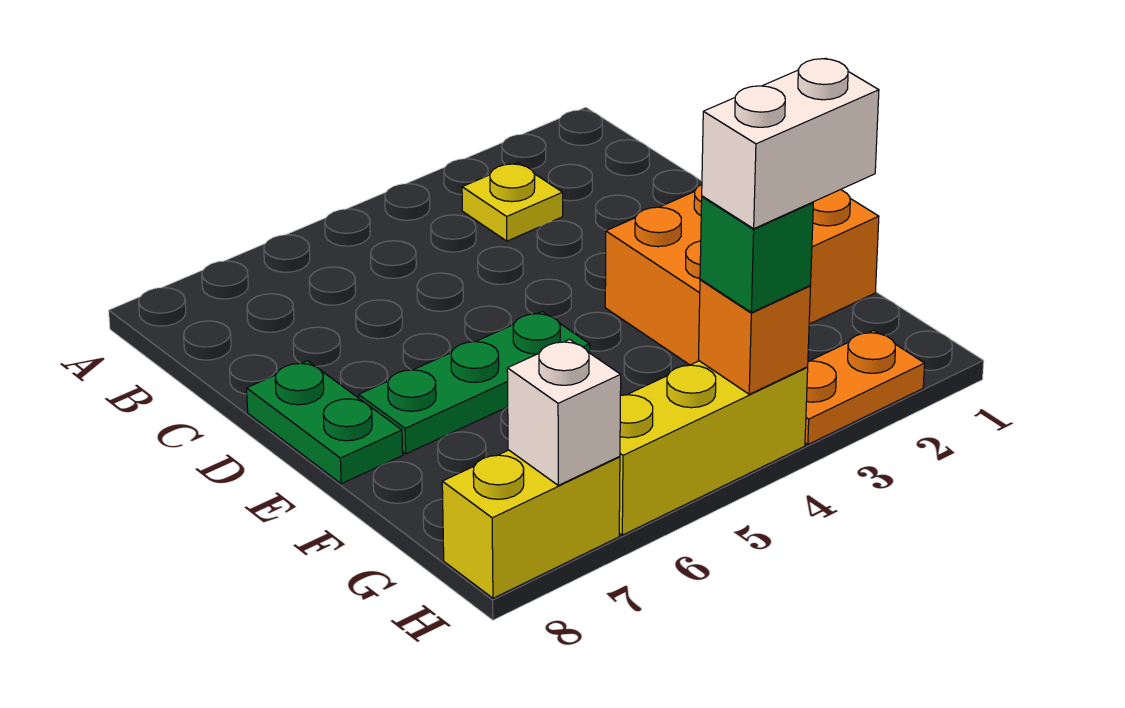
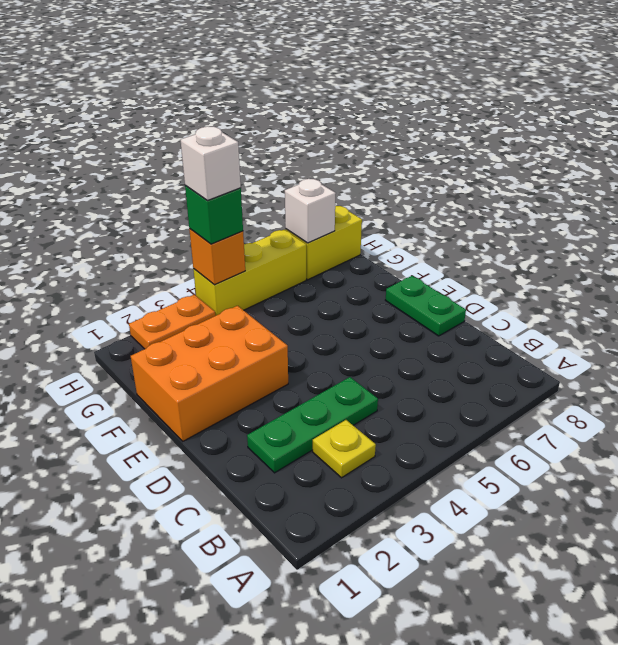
green 1x3 plate [359,312,590,454] -> green 1x3 plate moved to [247,377,378,473]
white 1x2 brick [702,58,879,229] -> white 1x1 brick [181,126,241,201]

